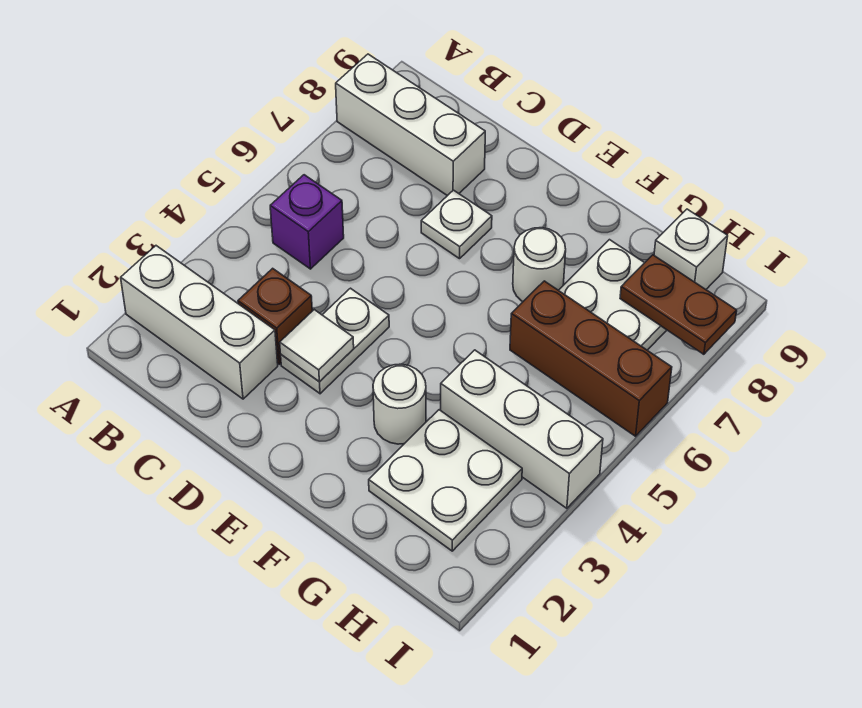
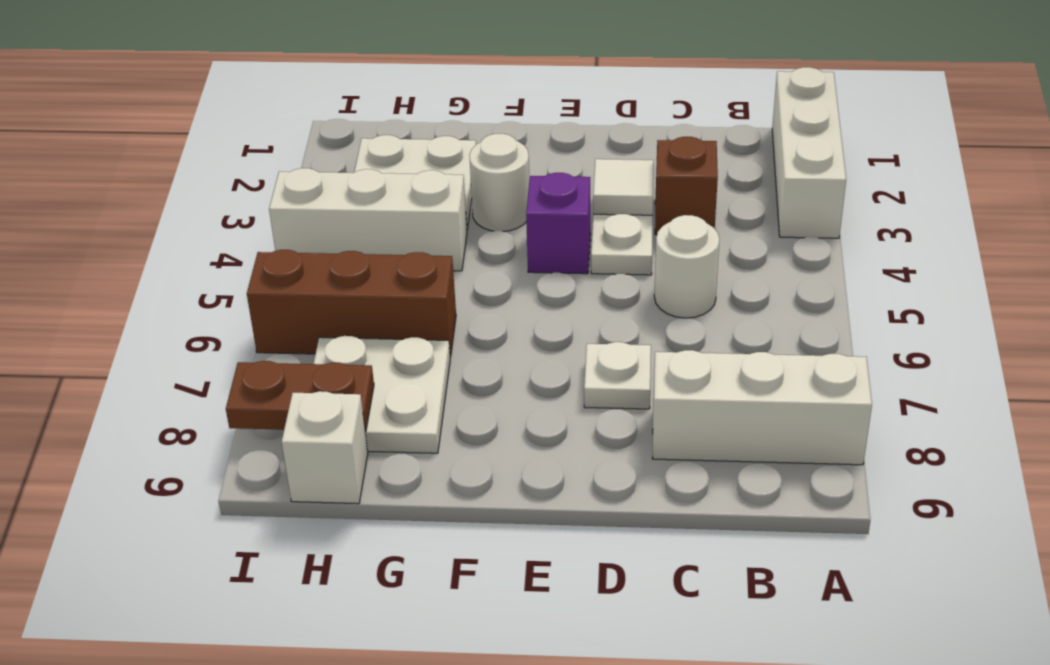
white 1x3 brick [121,246,278,399] -> white 1x3 brick turned to [772,67,846,238]
purple 1x1 brick [270,175,344,269] -> purple 1x1 brick moved to [526,173,590,274]
white 1x1 round brick [513,228,566,302] -> white 1x1 round brick moved to [654,215,720,318]

